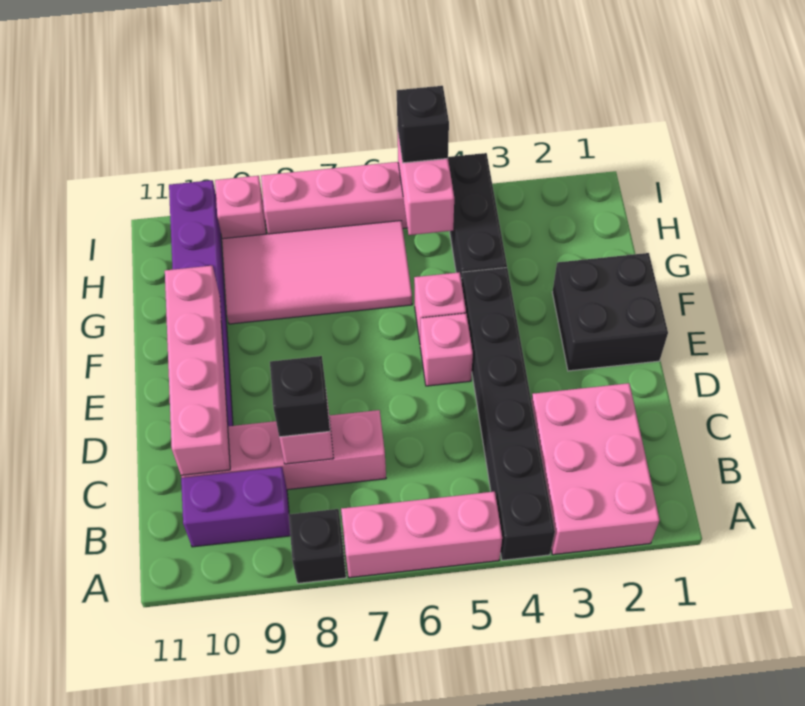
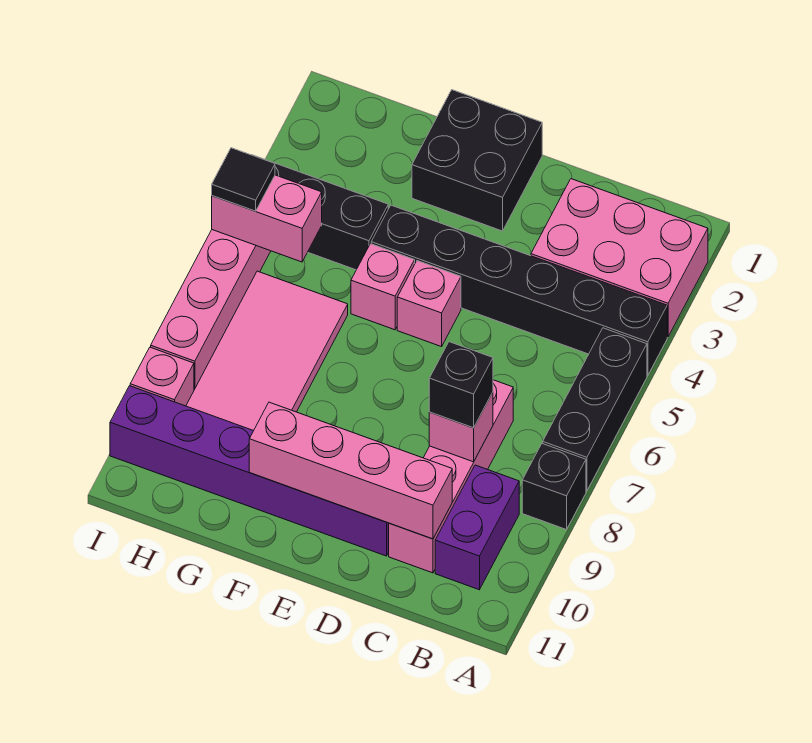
pink 1x3 brick [341,492,502,578] -> black 1x3 brick [543,328,647,491]
black 1x1 brick [397,86,449,163] -> black 1x1 tile [212,148,275,211]

